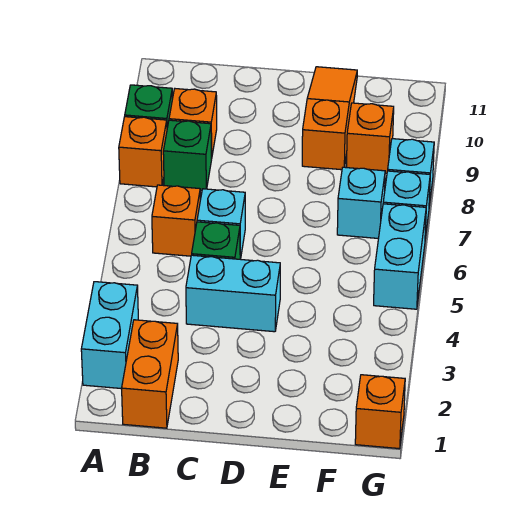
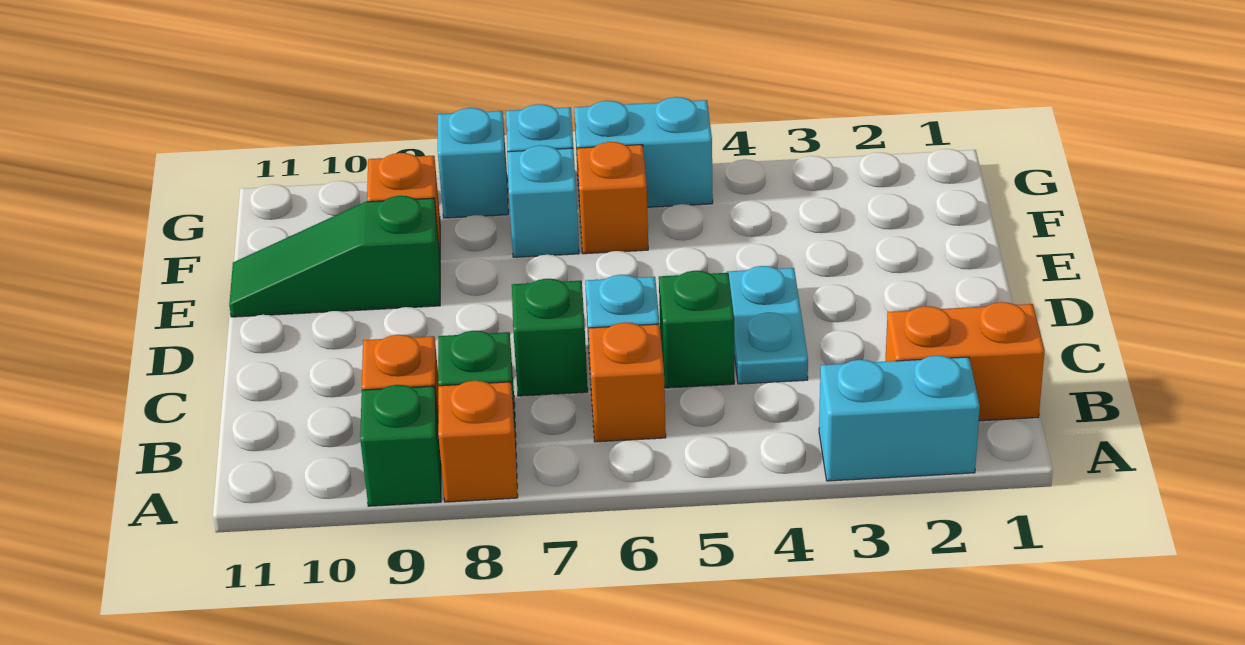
cyan 1x2 brick [186,255,280,332] -> cyan 1x2 plate [727,266,808,384]
none -> green 1x1 brick [512,279,588,396]
orange 1x3 slope [302,67,357,170] -> green 1x3 slope [229,196,440,317]
orange 1x1 brick [355,375,405,449] -> orange 1x1 brick moved to [577,142,648,254]

